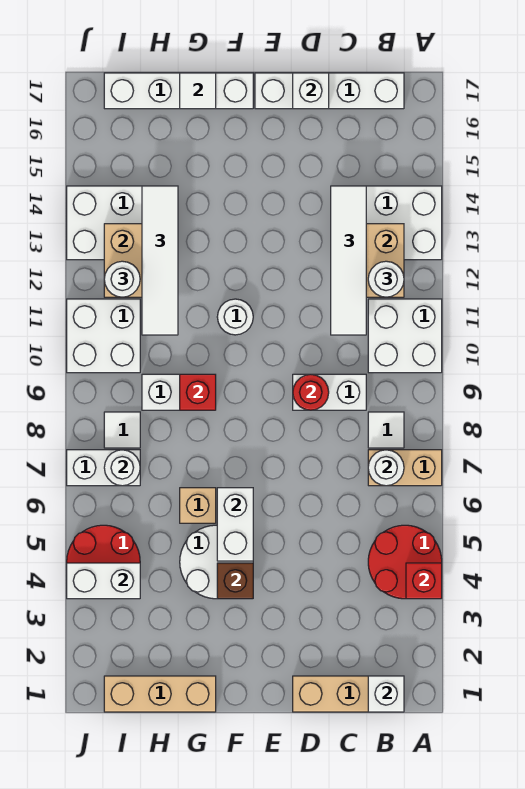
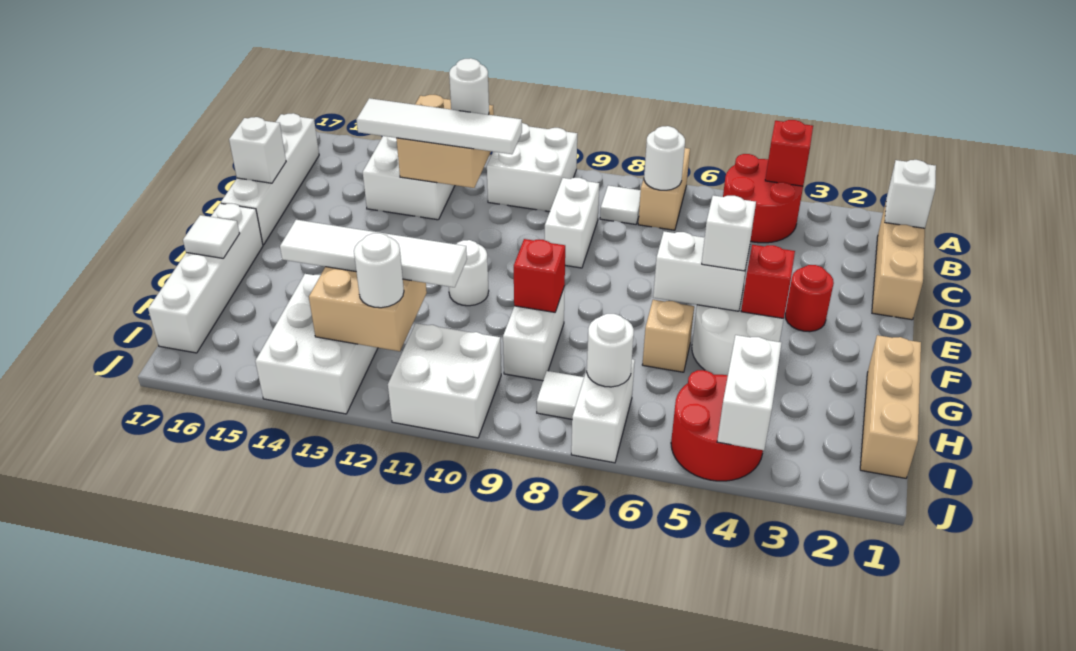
red 1x1 round brick [293,374,329,410] -> red 1x1 round brick moved to [785,265,834,332]
brown 1x1 brick [217,563,253,599] -> red 1x1 brick [741,245,795,318]
none -> white 1x1 brick [702,195,756,271]

